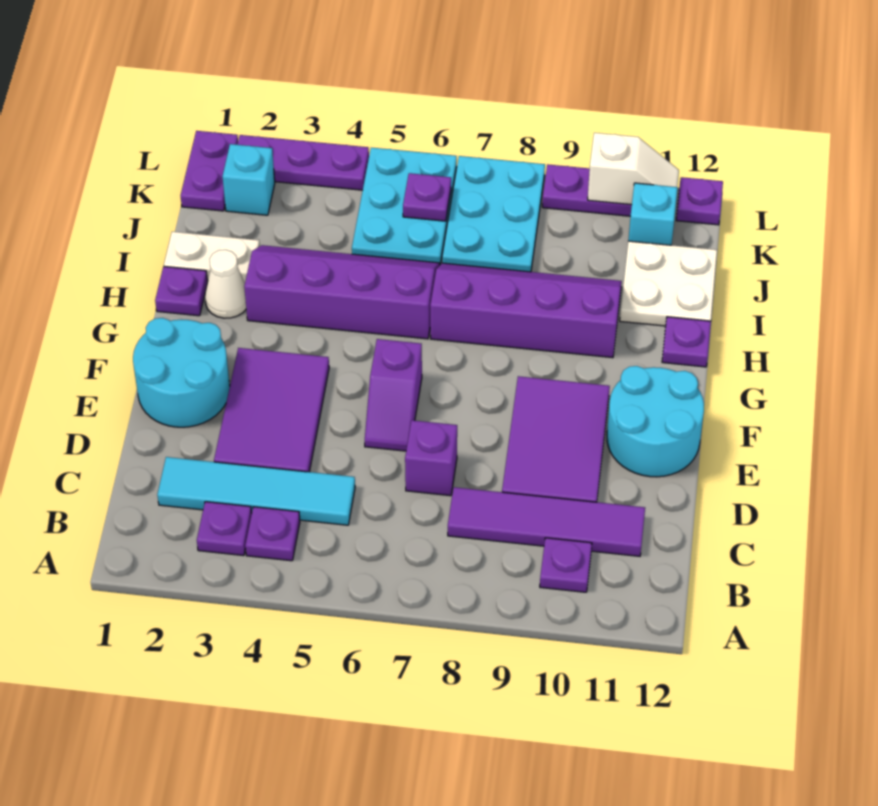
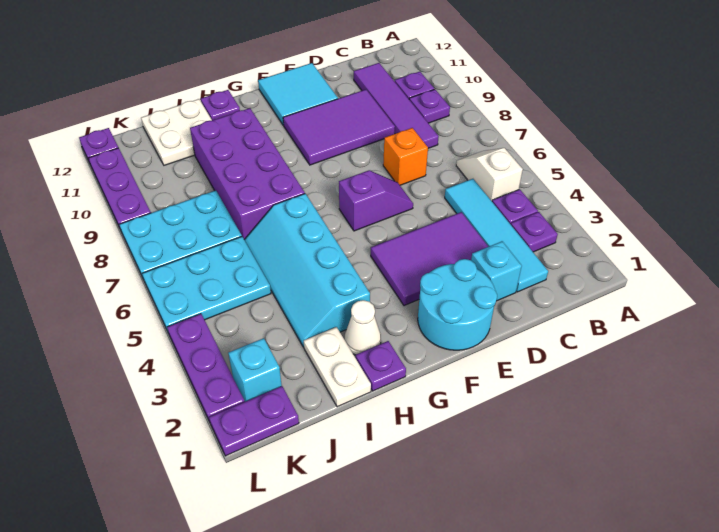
purple 1x1 brick [405,420,457,496] -> orange 1x1 brick [383,128,428,185]
cyan 2x2 round brick [607,366,704,477] -> cyan 2x2 tile [258,63,338,125]
purple 2x4 slope [244,245,440,339] -> cyan 2x4 slope [244,194,370,347]
purple 2x4 slope [430,263,622,358] -> purple 2x4 brick [190,108,305,239]
purple 1x1 plate [403,173,451,221] -> purple 1x1 plate moved to [409,89,450,123]
cyan 1x1 brick [628,183,678,245] -> cyan 1x1 brick moved to [471,241,522,301]
white 1x2 slope [588,133,679,205] -> white 1x2 slope moved to [456,148,523,201]

